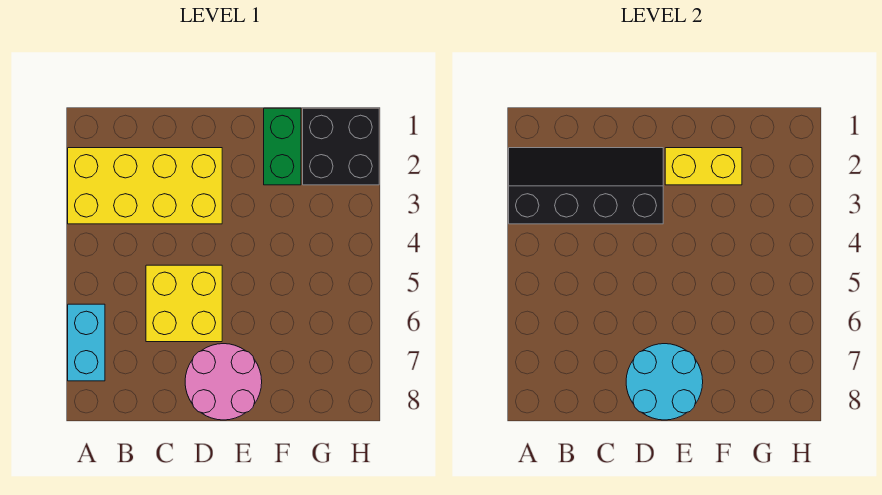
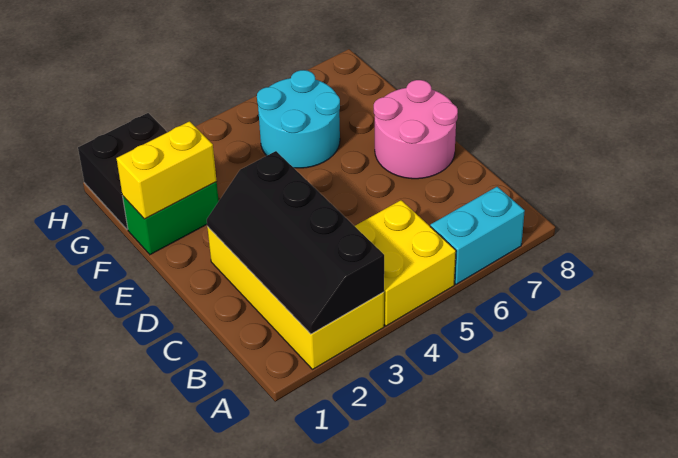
yellow 2x2 brick [146,265,222,342] -> yellow 2x2 brick moved to [355,200,456,326]
cyan 2x2 round brick [626,344,703,420] -> cyan 2x2 round brick moved to [257,70,340,168]
yellow 1x2 brick [665,148,742,185] -> yellow 1x2 brick turned to [116,121,217,219]

